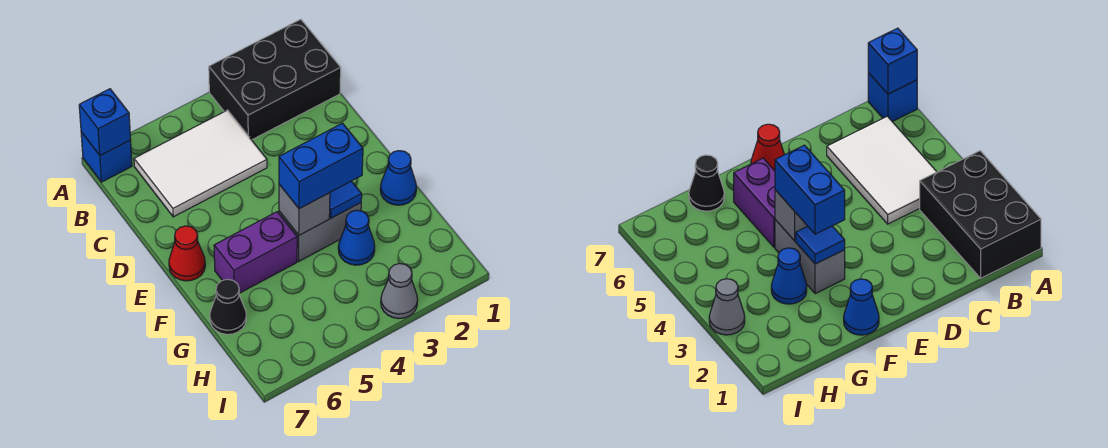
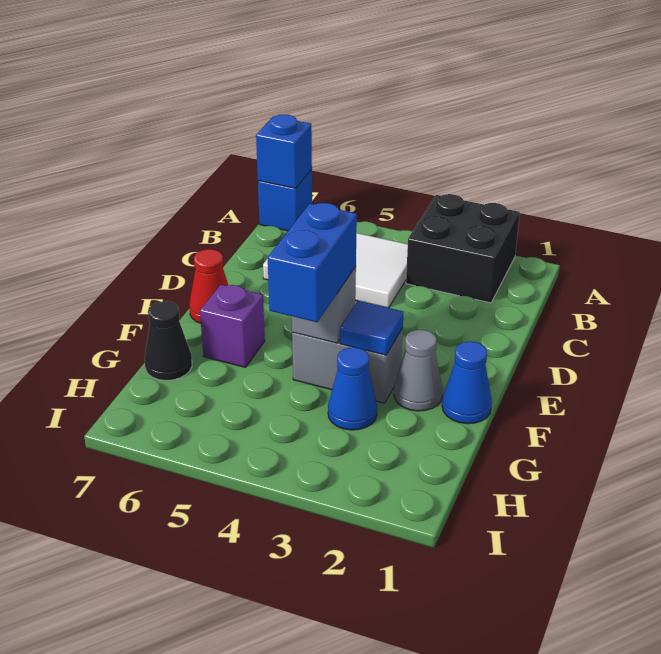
black 2x3 brick [209,19,341,140] -> black 2x2 brick [406,194,520,303]
blue 1x2 brick [279,123,363,209] -> blue 1x2 brick turned to [268,203,357,322]
purple 1x2 brick [214,212,297,293] -> purple 1x1 brick [200,285,265,367]
grey 1x1 cone [381,263,418,319] -> grey 1x1 cone moved to [394,330,443,411]

